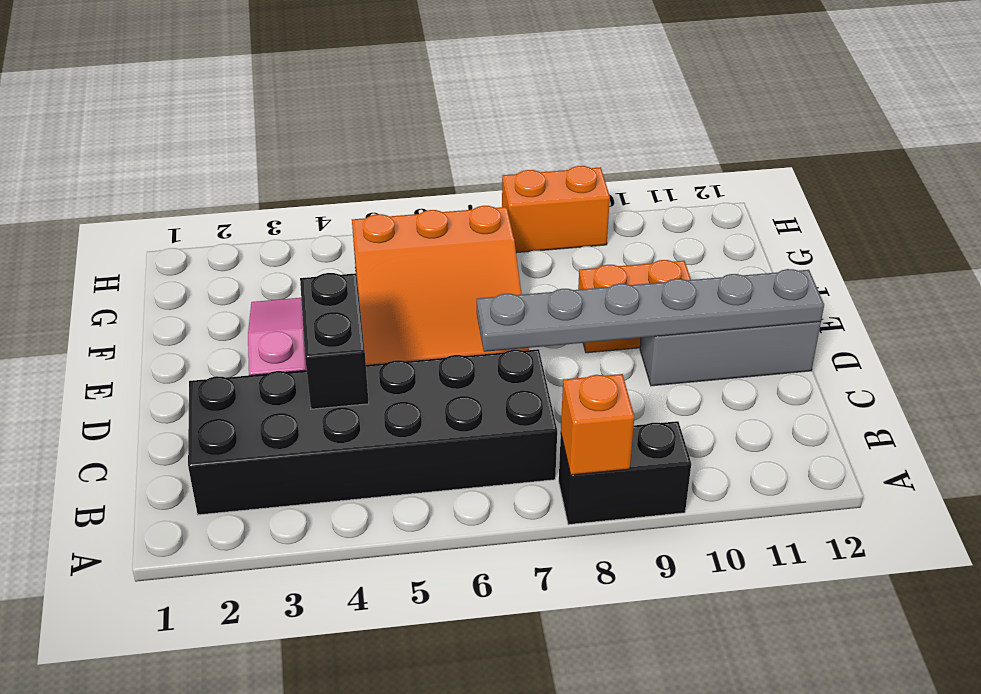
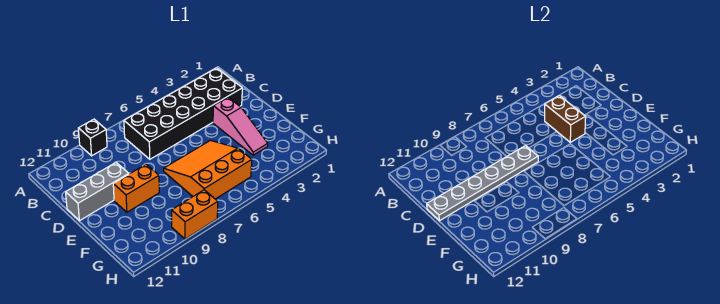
black 1x2 brick [559,421,691,525] -> black 1x1 brick [78,119,107,156]
orange 1x1 brick [561,374,634,475] -> none
black 1x2 brick [300,273,369,409] -> brown 1x2 brick [545,96,586,142]

